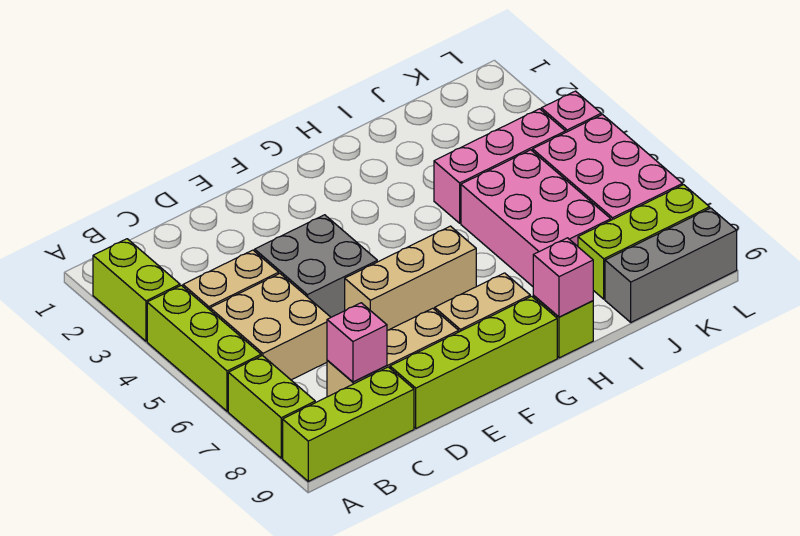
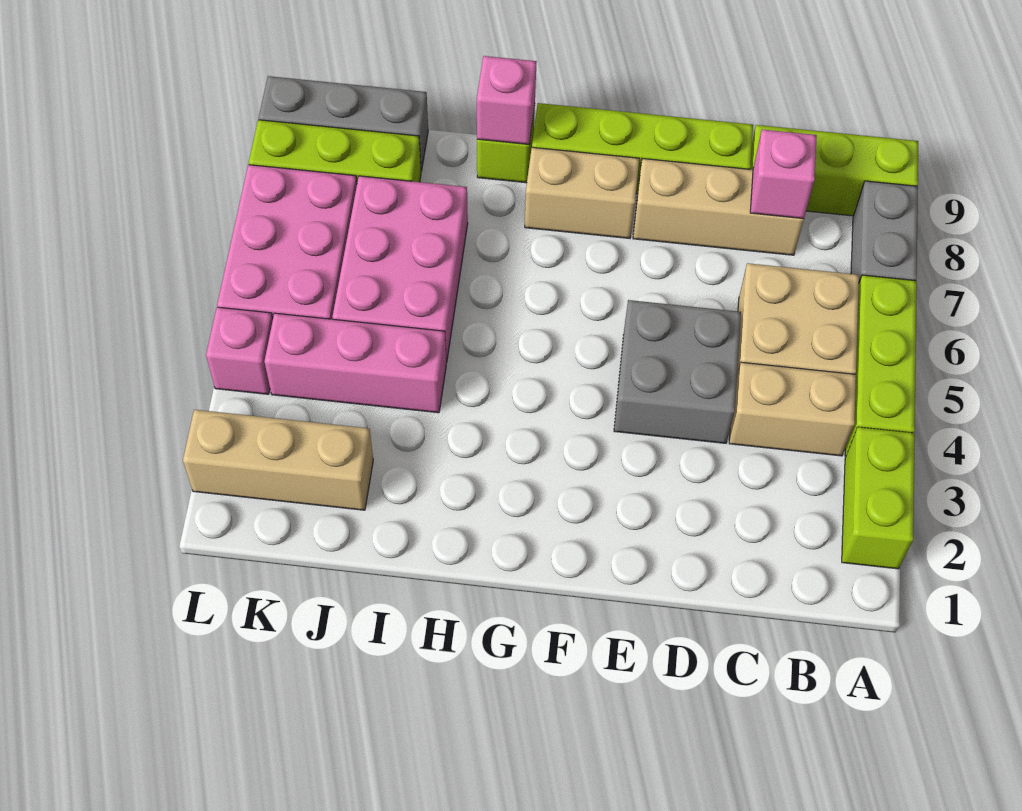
lime 1x2 brick [228,356,315,458] -> grey 1x2 brick [851,181,918,282]
tan 1x3 brick [345,226,476,330] -> tan 1x3 brick moved to [183,410,373,510]

